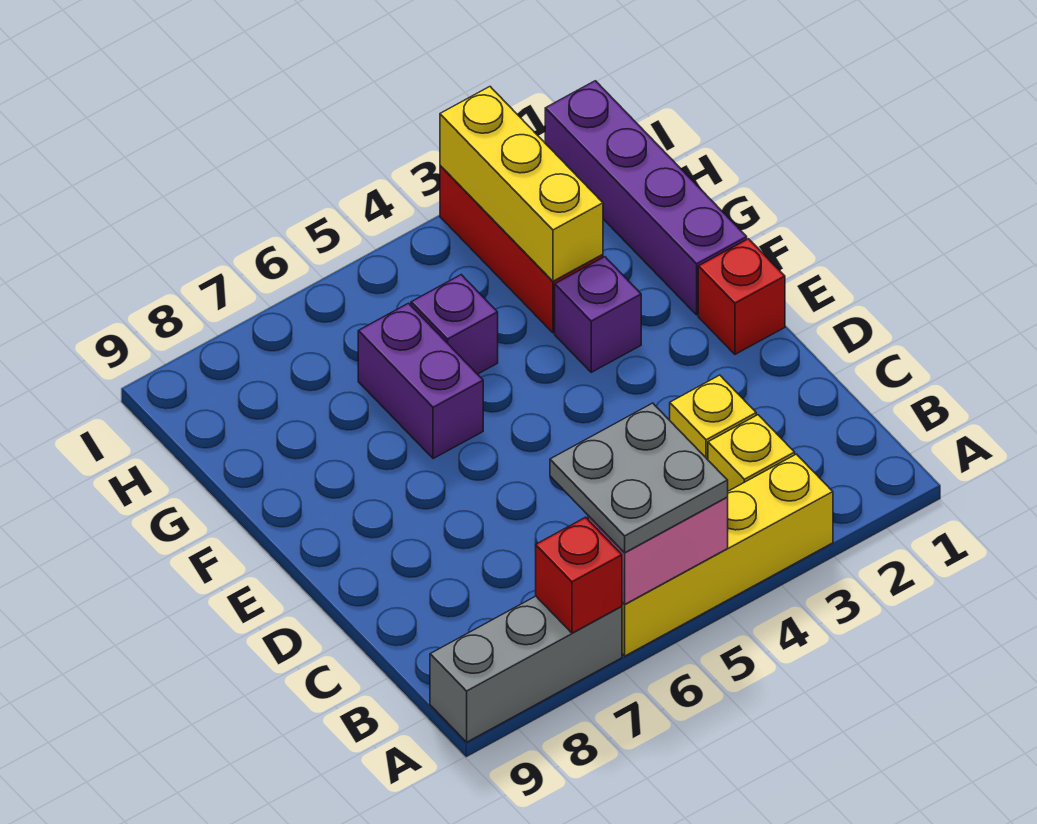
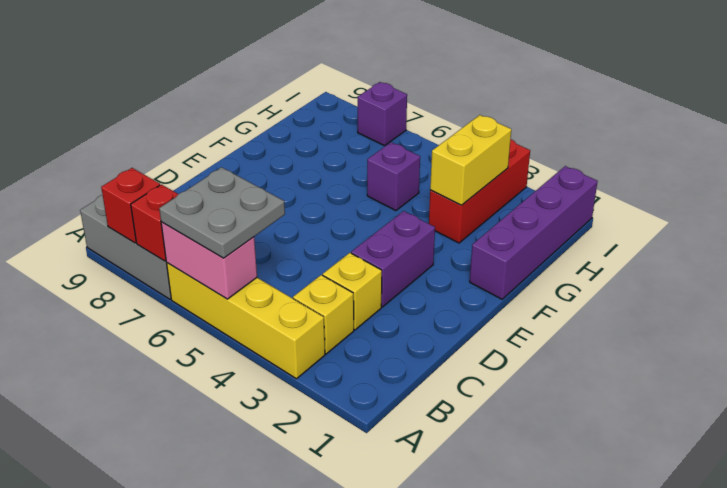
red 1x1 brick [698,239,785,354] -> red 1x1 brick moved to [101,168,160,243]
purple 1x1 brick [555,257,641,372] -> purple 1x1 brick moved to [358,82,407,146]
purple 1x2 brick [358,303,483,459] -> purple 1x2 brick moved to [351,211,435,307]
yellow 1x3 brick [440,87,603,281] -> yellow 1x2 brick [430,115,511,205]

